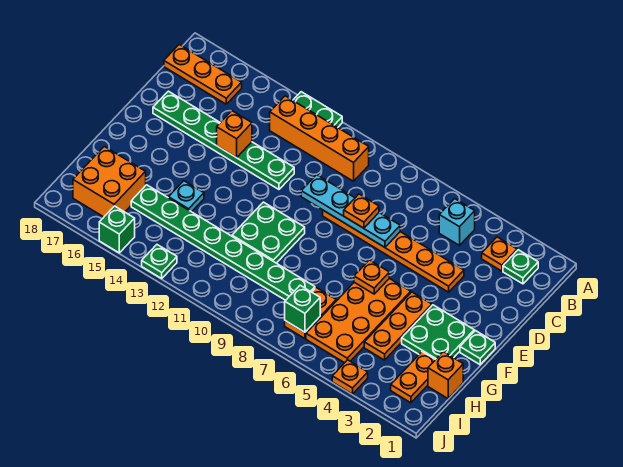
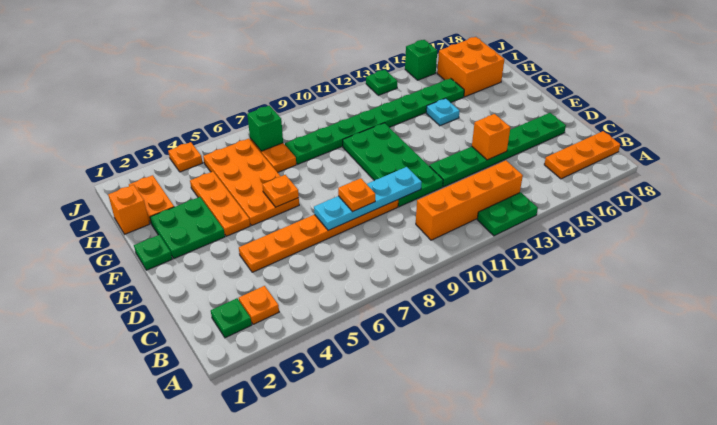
cyan 1x1 brick [439,199,475,245] -> none
green 2x2 plate [232,202,305,263] -> green 2x4 plate [343,123,443,207]

